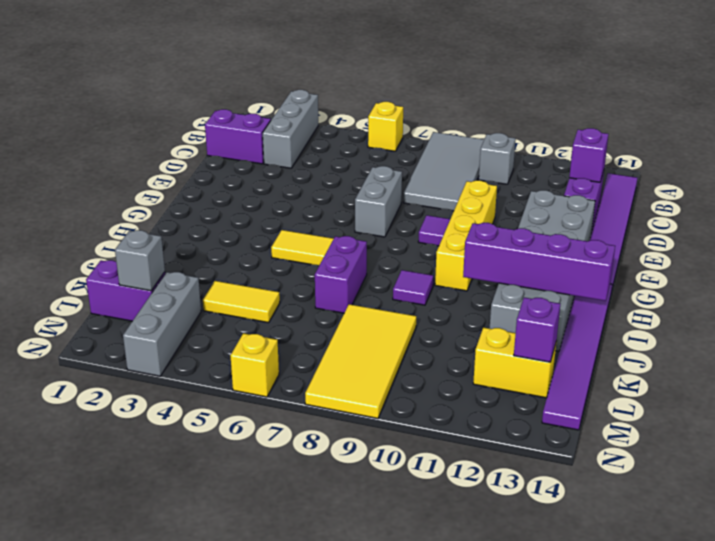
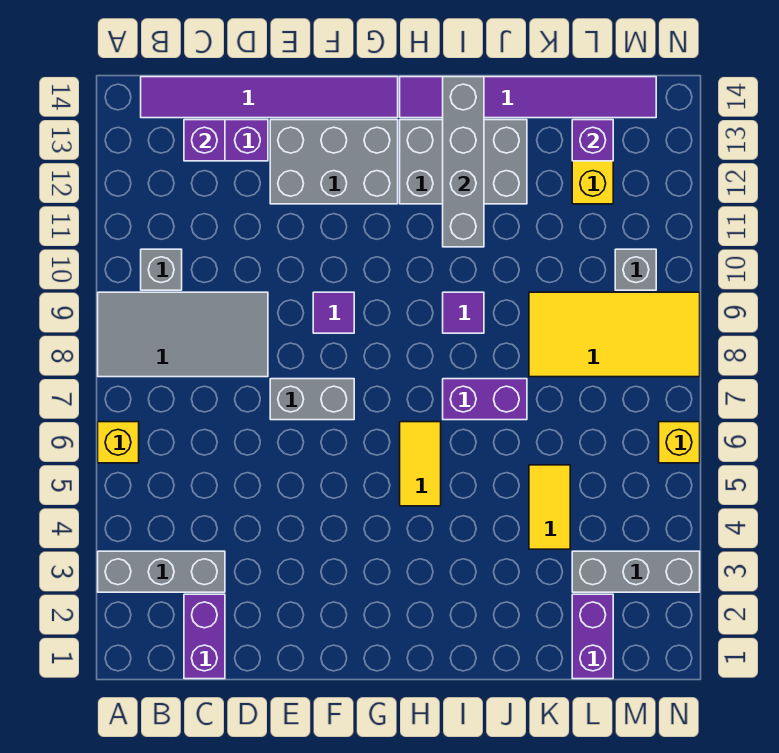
yellow 1x4 brick [435,180,497,291] -> none
purple 1x4 brick [463,223,615,301] -> grey 1x4 brick [443,77,484,247]
grey 1x1 brick [115,230,165,291] -> grey 1x1 brick moved to [615,249,656,290]

